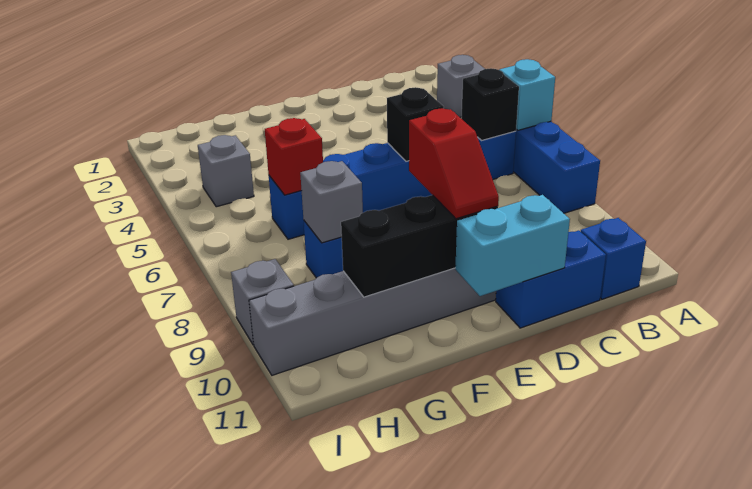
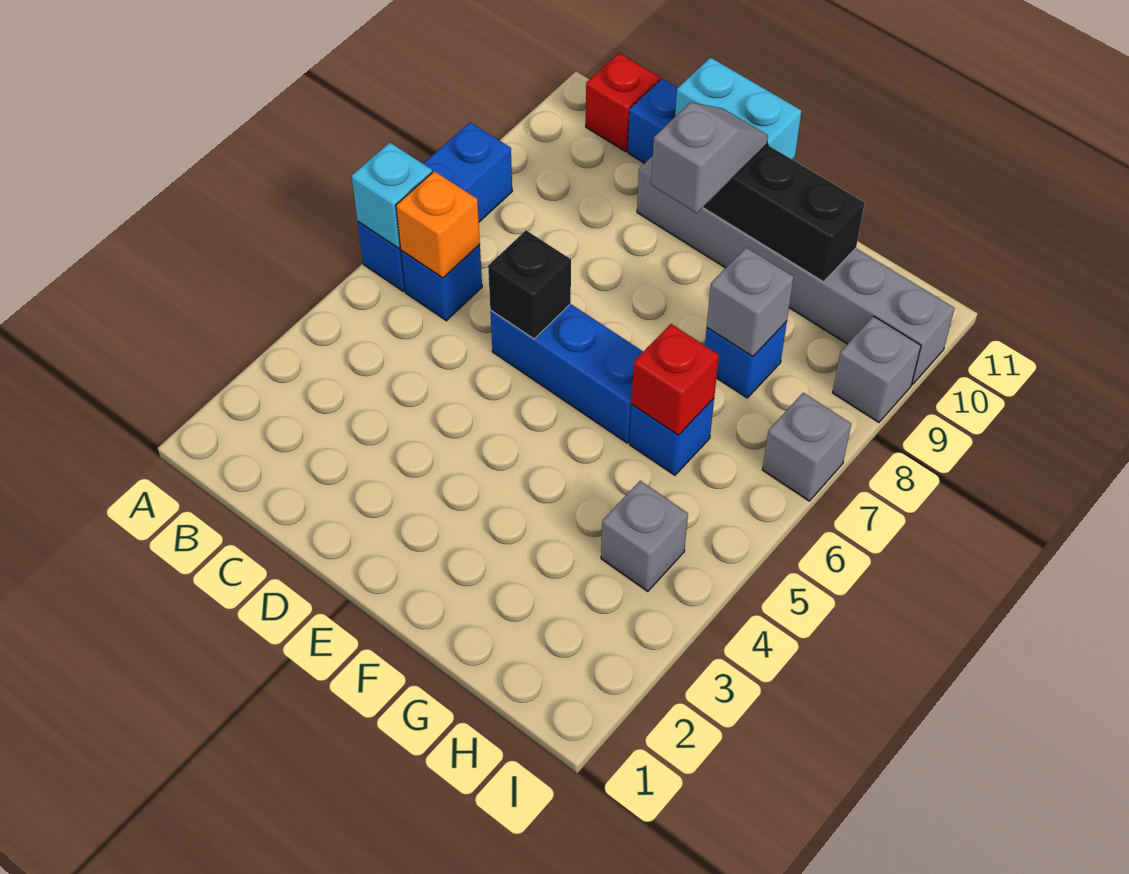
grey 1x1 brick [437,55,485,117] -> grey 1x1 brick moved to [762,393,851,501]
black 1x1 brick [461,68,519,141] -> orange 1x1 brick [396,171,480,278]
blue 1x1 brick [581,218,646,299] -> red 1x1 brick [586,53,660,152]
red 1x2 slope [409,108,499,219] -> grey 1x2 slope [651,102,768,213]

